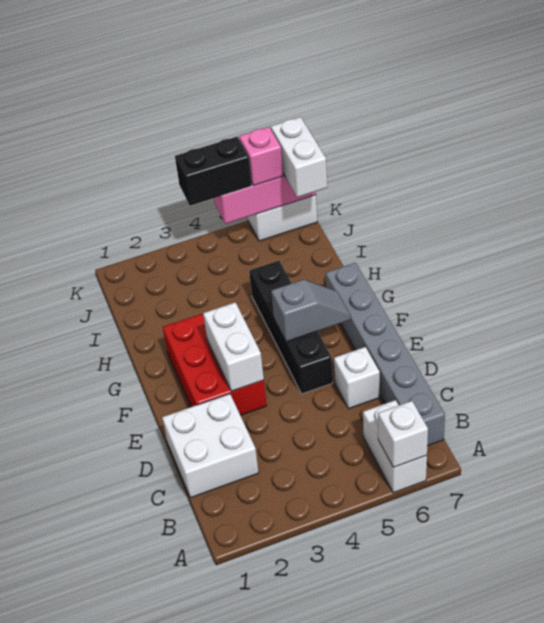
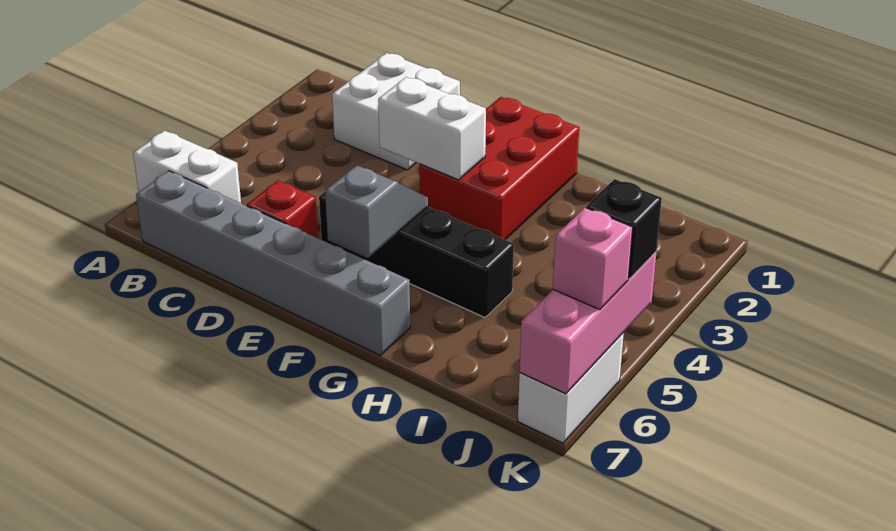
white 1x1 brick [378,401,428,467] -> none
white 1x1 brick [334,347,380,409] -> red 1x1 brick [247,181,318,238]
red 2x3 brick [163,314,267,415] -> red 2x3 brick turned to [420,97,579,240]
grey 1x2 slope [271,280,351,342] -> grey 1x2 slope turned to [325,165,428,258]
white 1x2 brick [271,117,327,197] -> none
black 1x2 brick [175,137,252,206] -> black 1x1 brick [586,179,662,279]

